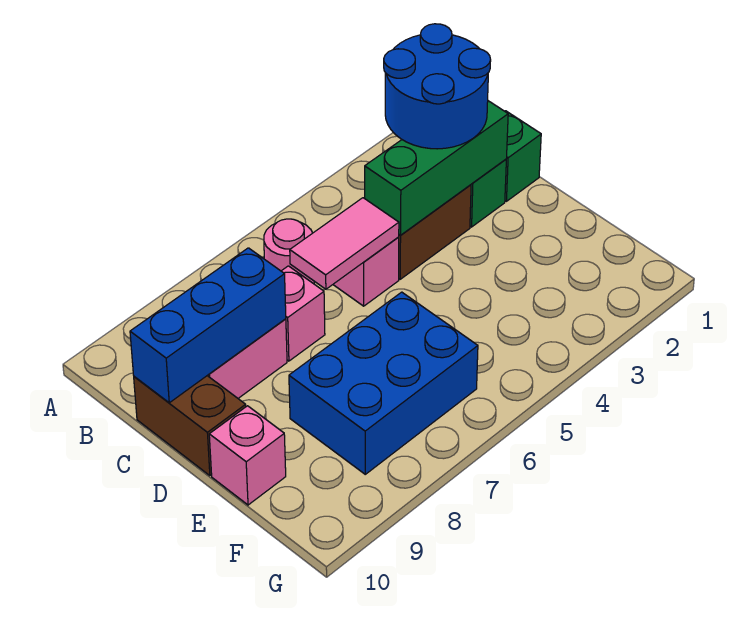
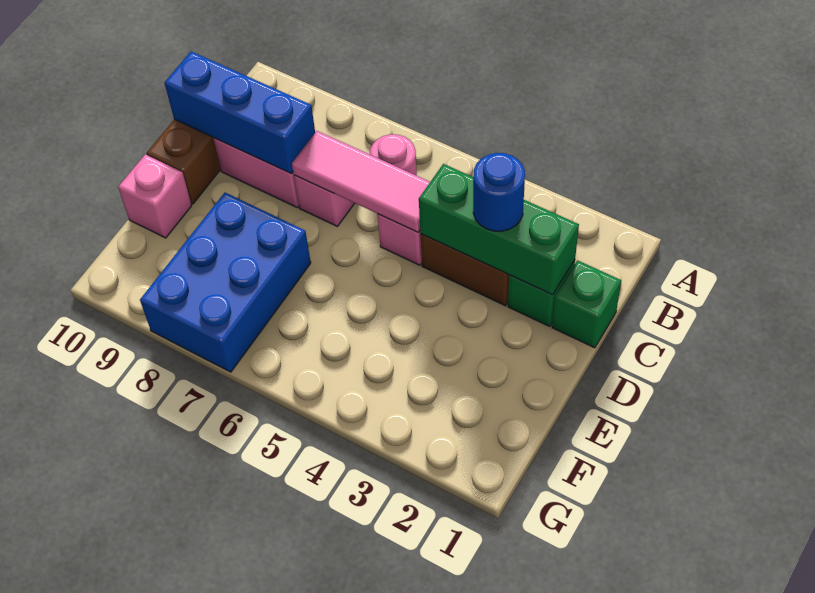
blue 2x2 round brick [384,24,491,149] -> blue 1x1 round brick [473,153,525,231]
pink 1x2 tile [290,198,399,289] -> pink 1x3 tile [292,131,430,232]
blue 2x3 brick [289,292,478,474] -> blue 2x3 brick turned to [140,193,311,372]

